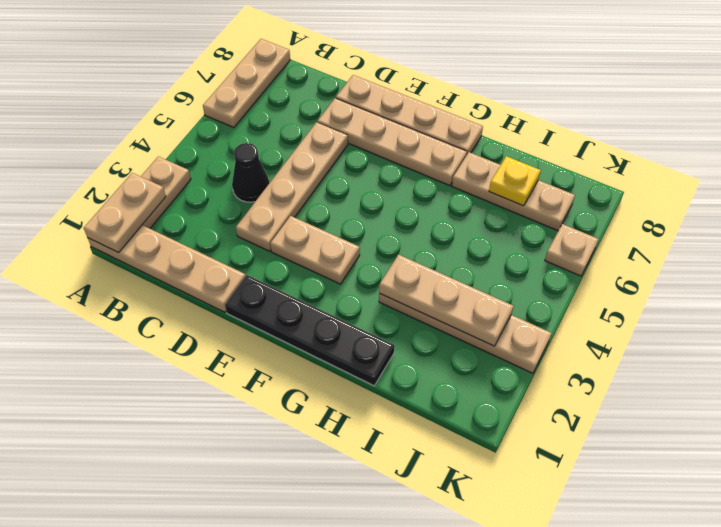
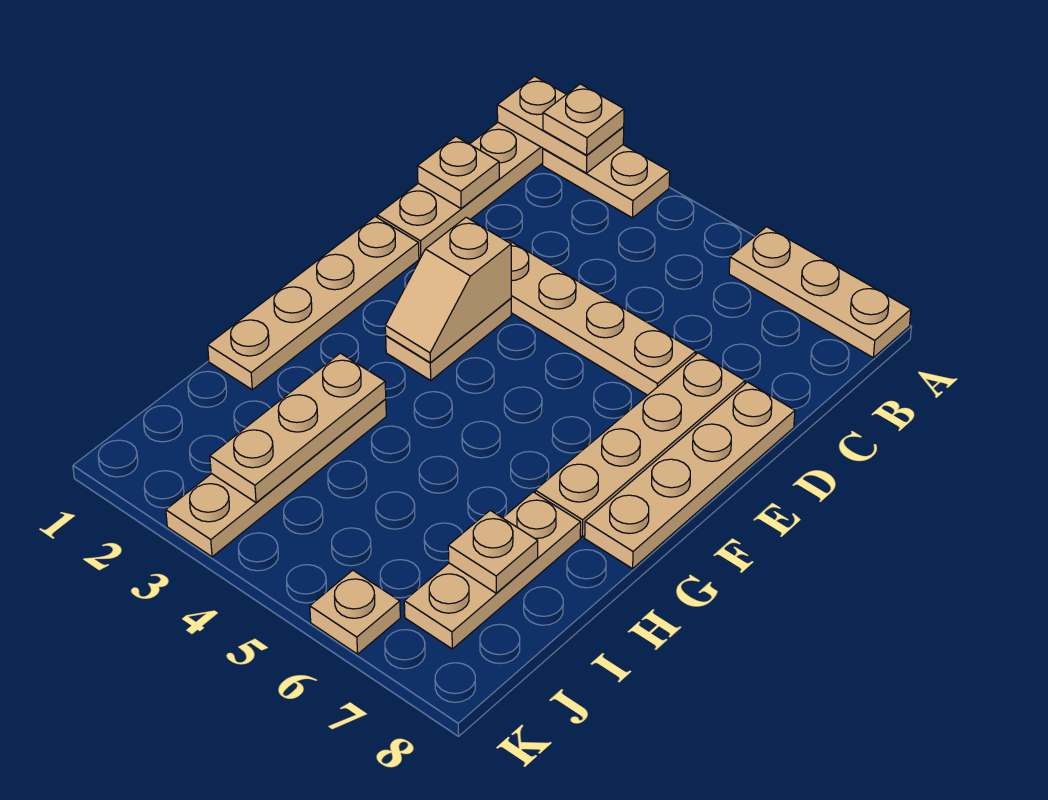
none -> tan 1x1 plate [543,84,624,155]
none -> tan 1x1 plate [417,137,499,208]
black 1x1 cone [232,143,269,202] -> none
black 1x4 plate [225,275,394,386] -> tan 1x4 plate [208,217,419,390]
none -> tan 1x2 slope [385,217,511,363]
yellow 1x1 plate [489,156,541,206] -> tan 1x1 plate [448,510,538,593]

